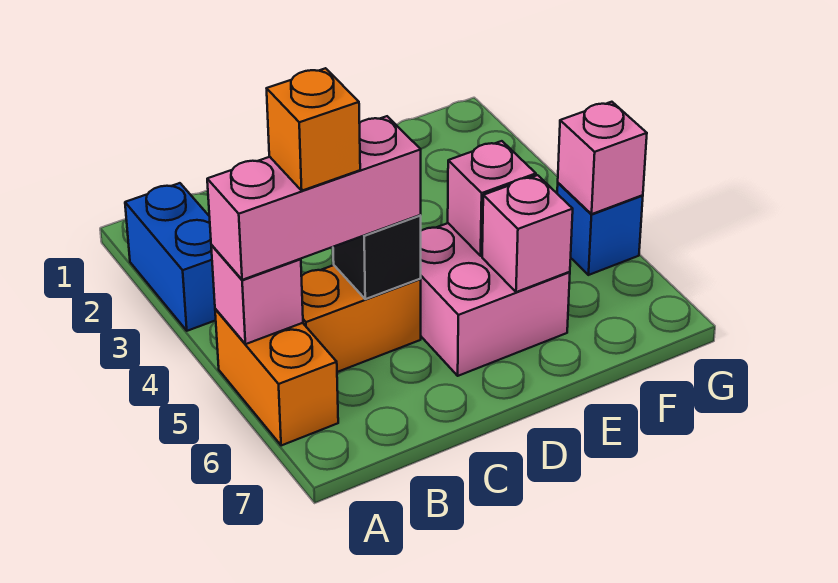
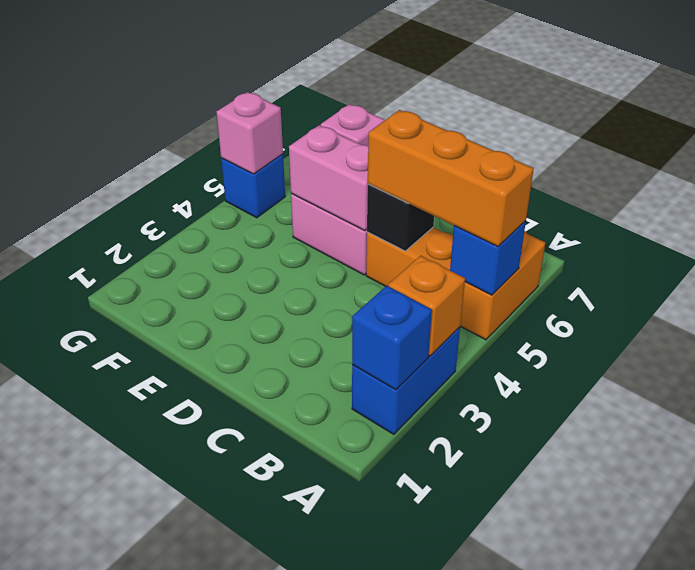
none -> blue 1x1 brick [352,286,432,390]
pink 1x1 brick [211,245,303,344] -> blue 1x1 brick [450,221,526,295]
pink 1x3 brick [207,116,421,280] -> orange 1x3 brick [368,110,534,246]
orange 1x1 brick [267,68,360,191] -> orange 1x1 brick moved to [388,256,465,356]
pink 1x1 brick [448,141,536,256] -> pink 1x2 brick [289,125,368,231]

